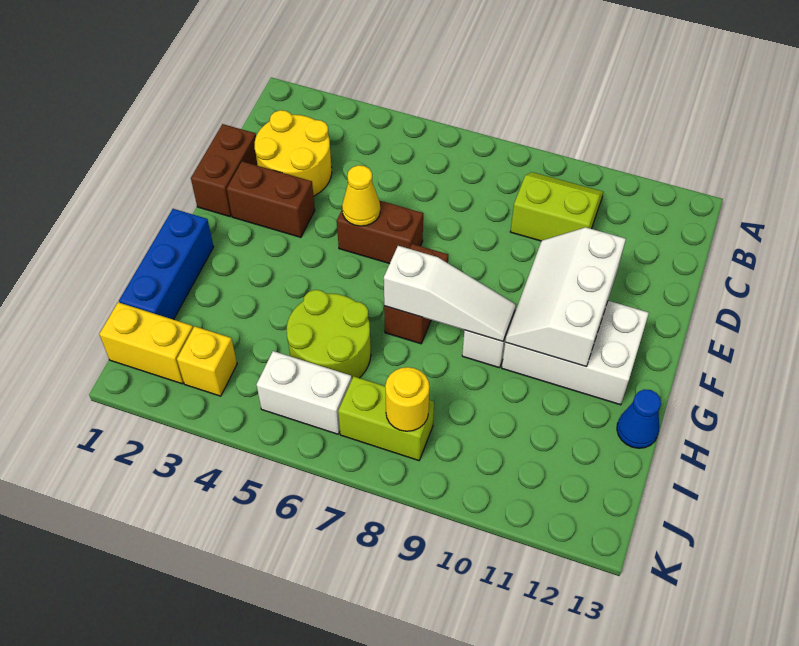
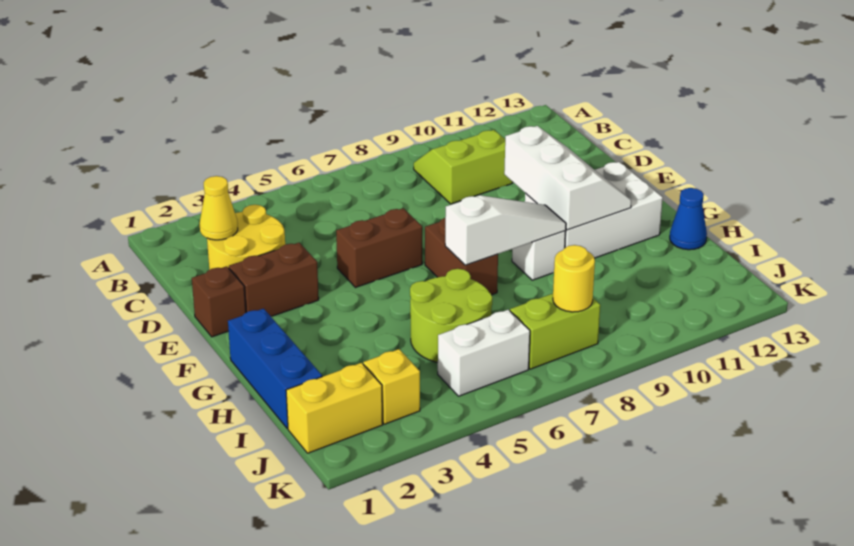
brown 1x2 brick [191,124,258,217] -> brown 1x1 brick [192,266,246,337]
yellow 1x1 cone [342,165,380,226] -> yellow 1x1 cone moved to [200,176,238,240]
white 2x3 slope [505,227,626,367] -> white 2x3 slope turned to [504,126,631,230]

